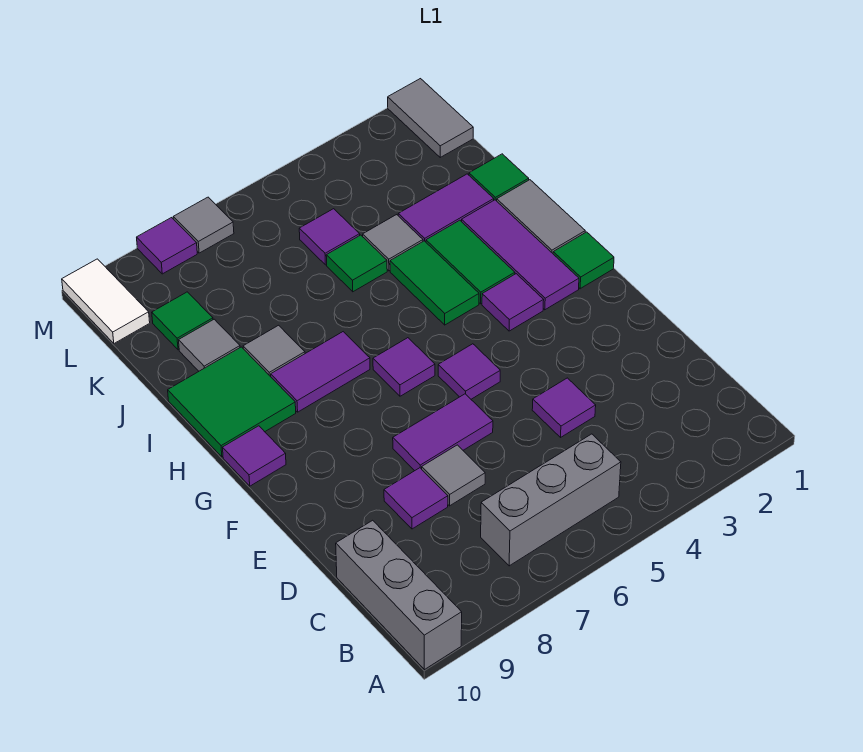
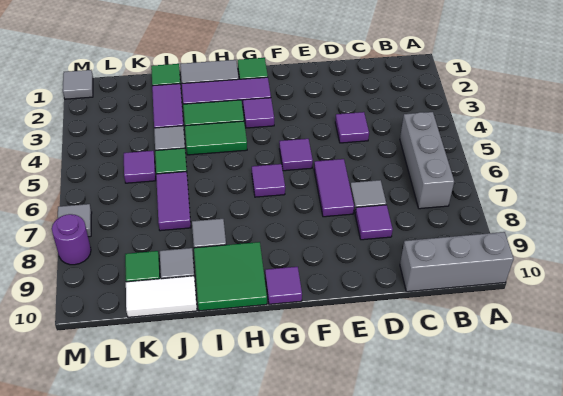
purple 1x2 tile [271,332,370,412] -> purple 1x2 tile moved to [156,172,191,231]
grey 1x2 tile [388,79,473,157] -> grey 1x1 tile [63,70,93,99]
white 1x2 tile [62,259,150,343] -> white 1x2 tile moved to [126,276,197,317]
purple 1x1 tile [137,218,197,274] -> purple 1x1 round brick [52,214,91,265]

